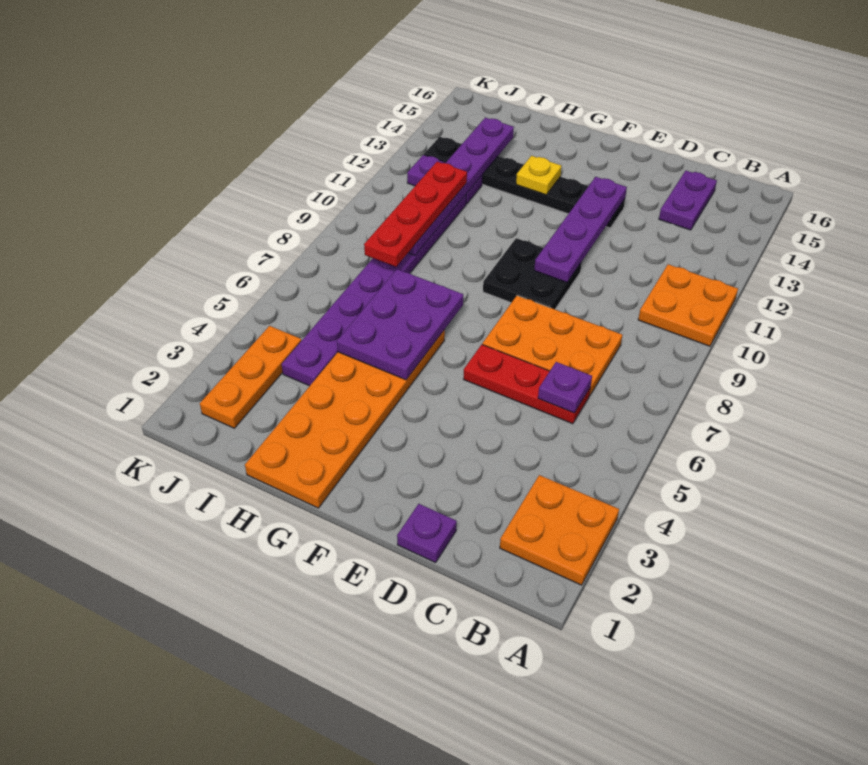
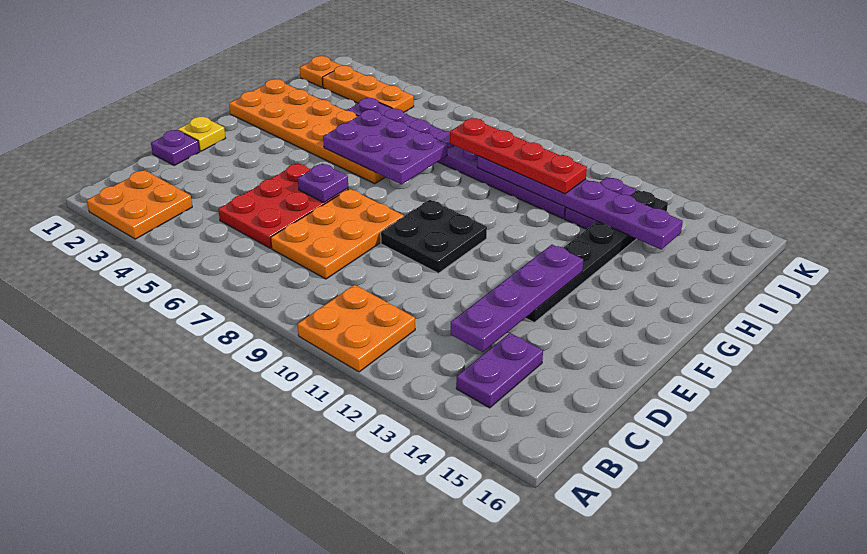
red 1x3 plate [464,345,590,424] -> red 2x3 plate [218,163,348,248]
purple 1x1 plate [538,362,592,413] -> purple 1x1 plate moved to [298,164,348,202]
purple 1x2 plate [659,171,717,230] -> purple 1x2 plate turned to [456,333,543,408]
purple 1x4 plate [534,177,627,282] -> purple 1x4 plate turned to [451,245,583,352]
yellow 1x1 plate [516,156,561,195] -> yellow 1x1 plate moved to [178,117,225,151]
none -> orange 1x1 plate [300,56,342,87]

